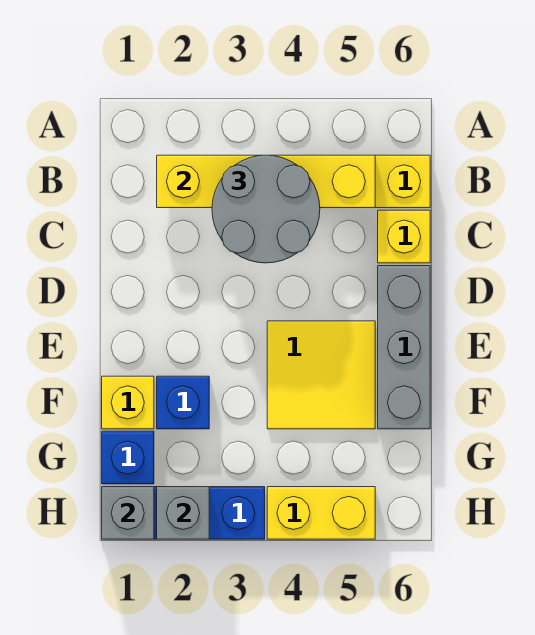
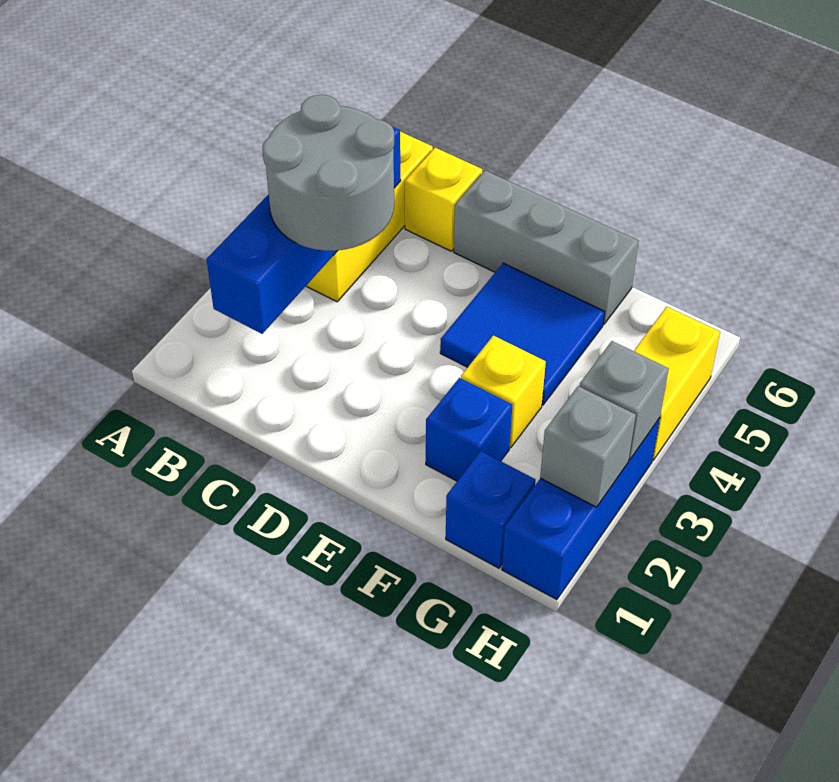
yellow 1x4 brick [157,155,375,208] -> blue 1x4 brick [207,127,401,334]
yellow 2x2 tile [267,321,375,429] -> blue 2x2 tile [440,263,605,405]
yellow 1x1 brick [102,376,154,429] -> yellow 1x1 brick moved to [461,336,546,448]
grey 1x1 brick [102,487,154,539] -> grey 1x1 brick moved to [579,341,669,460]

